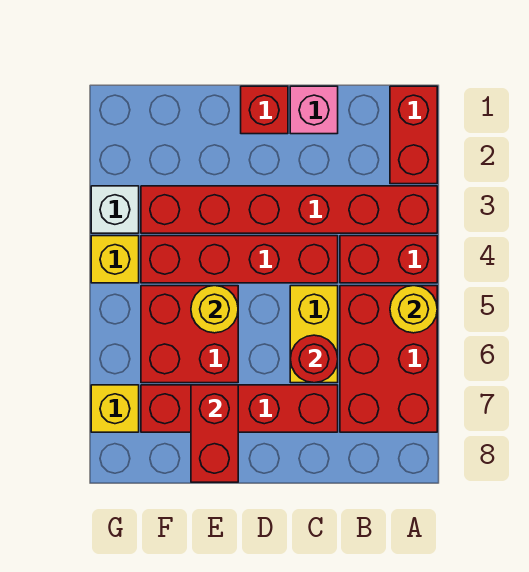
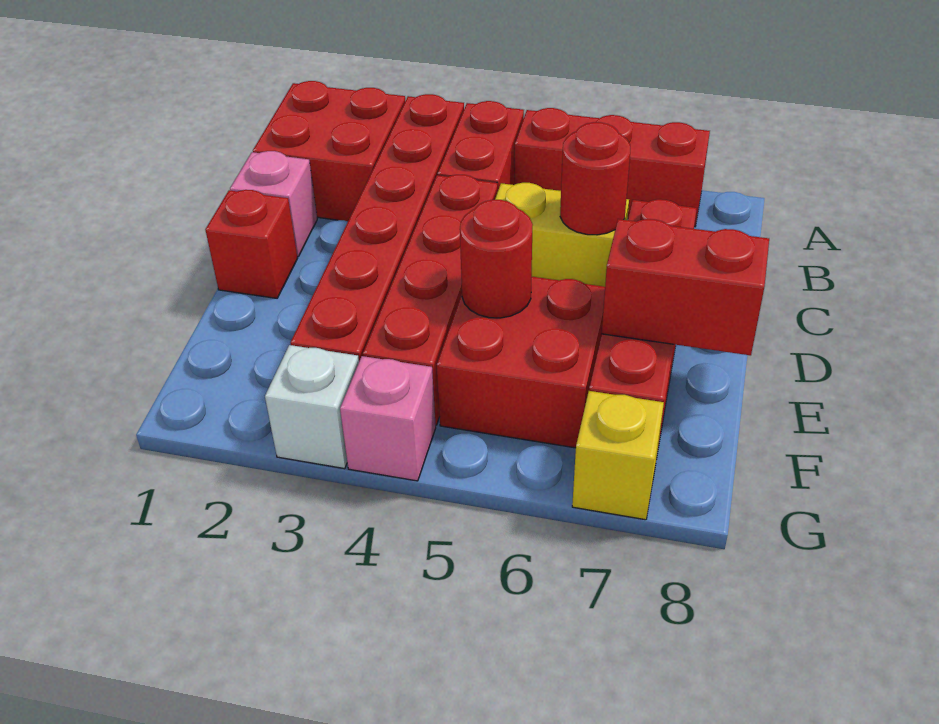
red 1x2 brick [390,86,437,184] -> red 2x2 brick [253,81,405,221]
red 2x3 brick [340,286,437,432] -> red 1x3 brick [515,108,710,227]
yellow 1x1 round brick [390,286,437,333] -> none
yellow 1x1 round brick [191,286,238,333] -> red 1x1 round brick [460,200,533,318]
yellow 1x1 brick [91,236,139,283] -> pink 1x1 brick [340,356,436,481]

